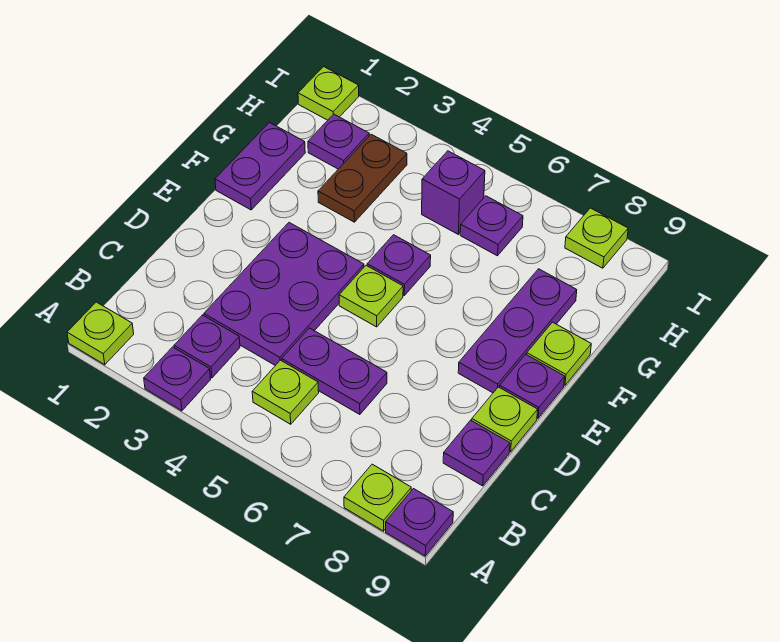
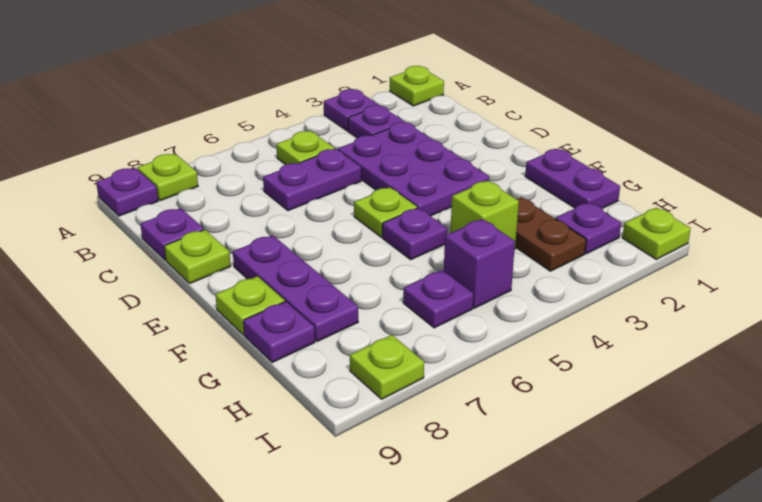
purple 1x1 plate [500,354,565,418] -> purple 1x1 plate moved to [243,301,315,363]
none -> lime 1x1 brick [451,181,519,250]

